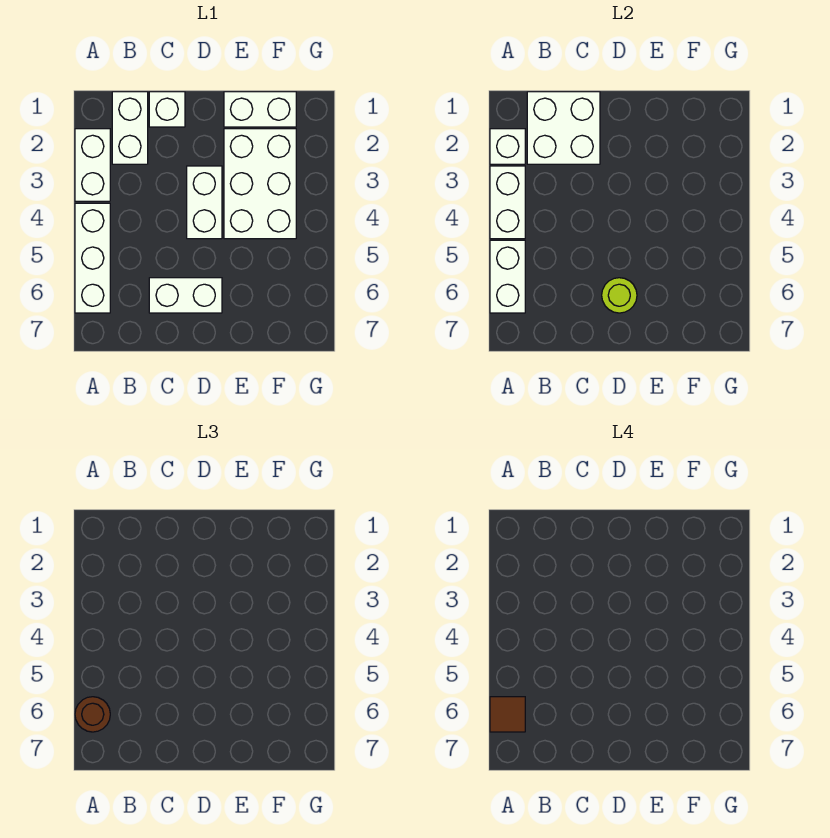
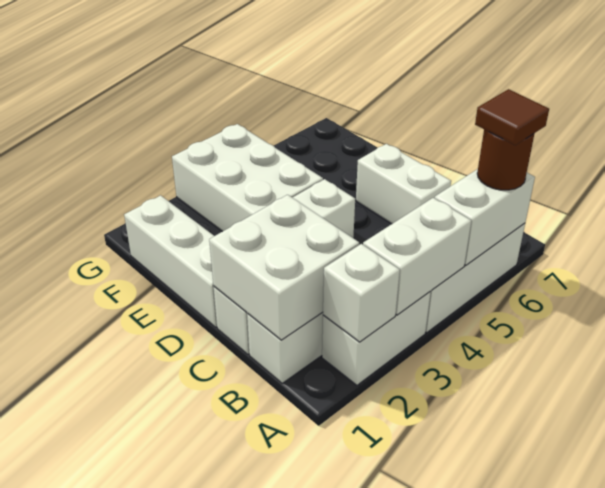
lime 1x1 round brick [602,278,637,313] -> none
white 1x2 brick [224,92,296,127] -> white 1x3 brick [124,195,217,327]
white 2x3 brick [224,129,296,239] -> white 2x3 brick turned to [172,124,323,232]

